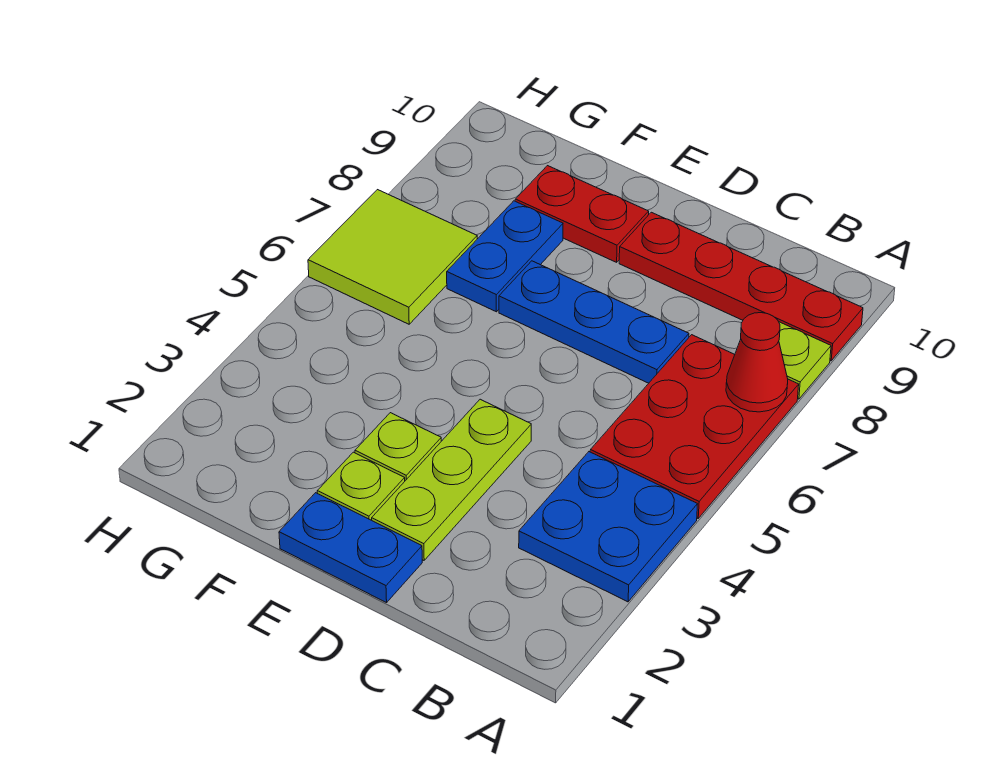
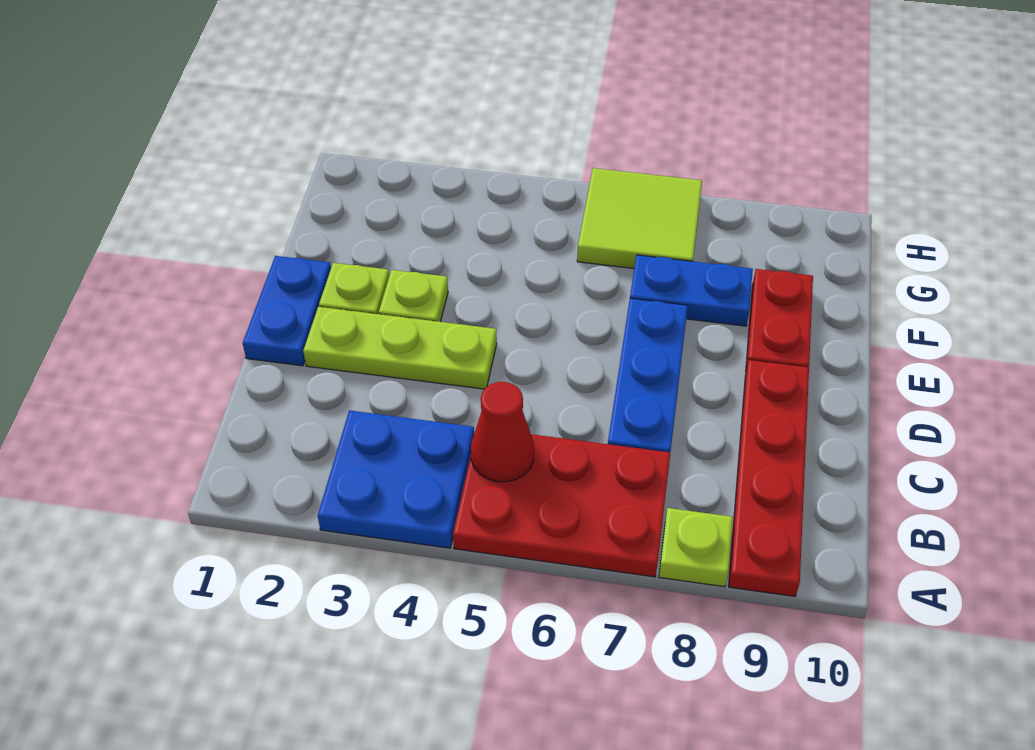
red 1x1 cone [726,313,788,412] -> red 1x1 cone moved to [471,382,534,482]

